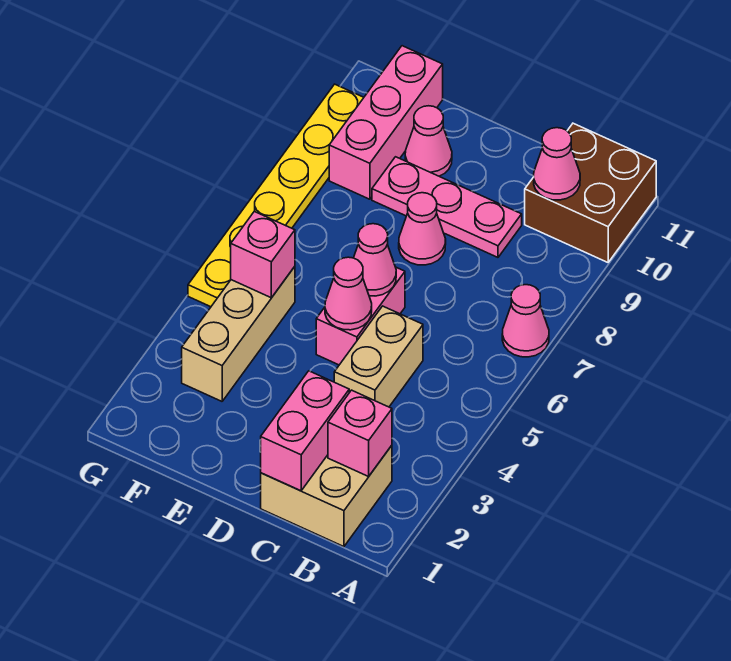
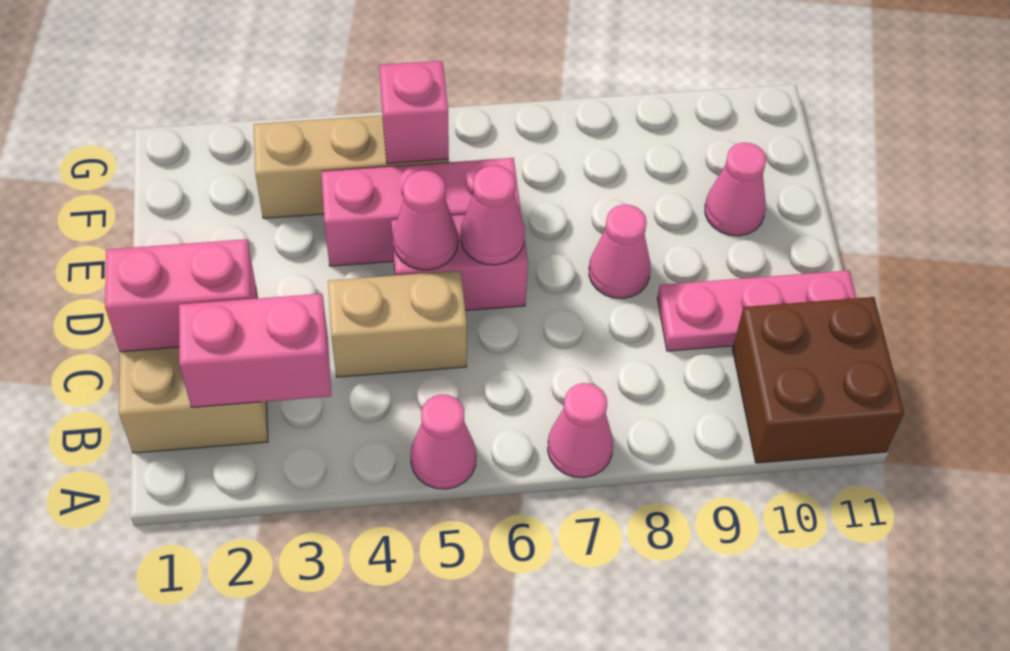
pink 1x1 brick [328,390,392,476] -> pink 1x2 brick [179,294,331,407]
pink 1x1 cone [534,128,580,200] -> pink 1x1 cone moved to [411,395,476,489]
pink 1x3 plate [372,157,522,257] -> pink 1x3 plate turned to [657,270,856,351]
pink 1x3 brick [329,46,443,199] -> pink 1x3 brick moved to [321,158,521,266]
yellow 1x6 plate [188,84,364,307] -> none

